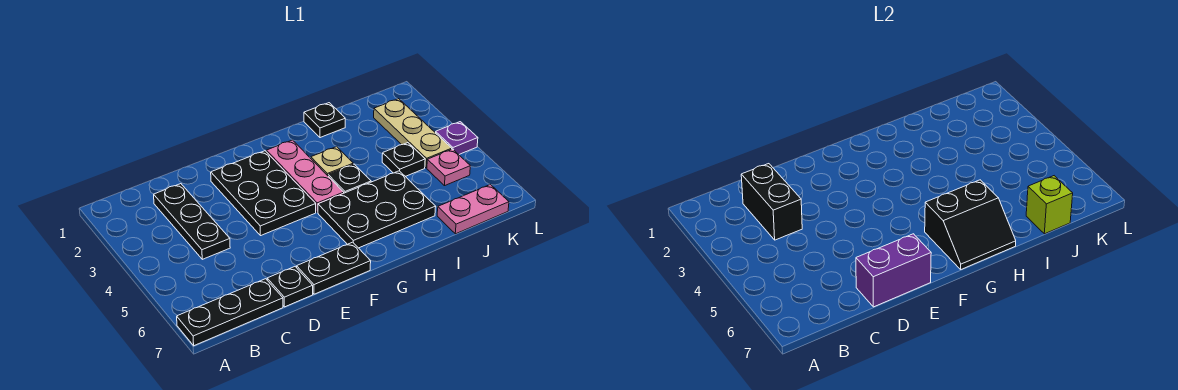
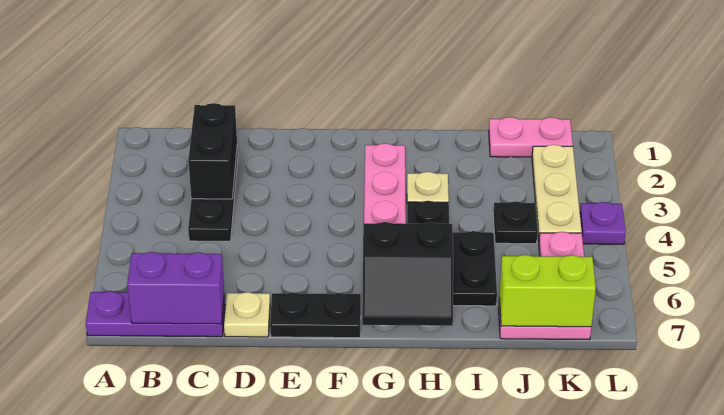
black 1x3 plate [177,279,283,346] -> purple 1x3 plate [86,291,225,337]
black 1x1 plate [267,267,313,307] -> tan 1x1 plate [224,292,270,337]
purple 1x2 brick [856,234,931,307] -> purple 1x2 brick moved to [127,252,224,324]
black 2x3 plate [211,151,316,236] -> none
black 1x1 plate [304,103,345,138] -> none
none -> pink 1x2 plate [489,117,573,157]
lime 1x1 brick [1026,176,1073,234] -> lime 1x2 brick [499,255,596,327]

